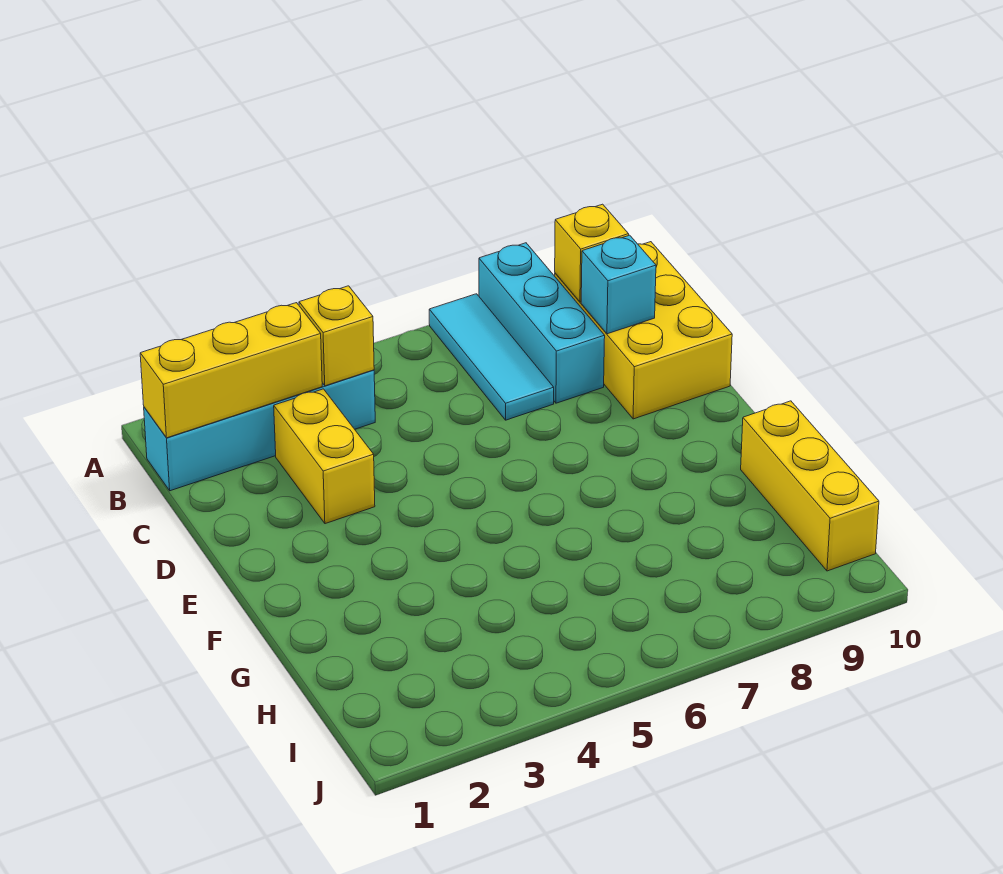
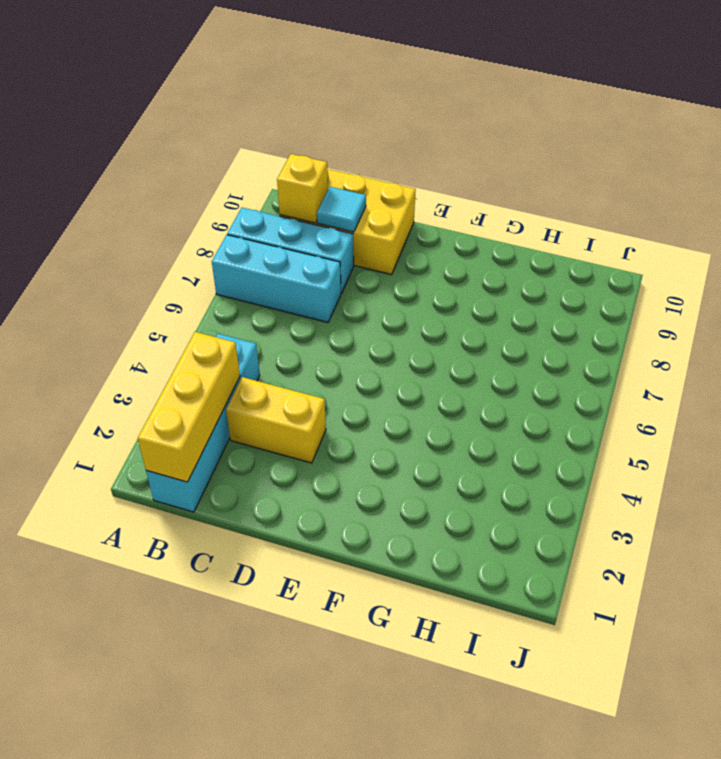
cyan 1x3 tile [429,294,554,420] -> cyan 1x3 brick [212,235,341,322]
yellow 1x1 brick [299,286,374,386] -> none
cyan 1x1 brick [581,235,656,334] -> cyan 1x1 tile [317,187,366,232]
yellow 1x3 brick [741,401,879,571] -> none

